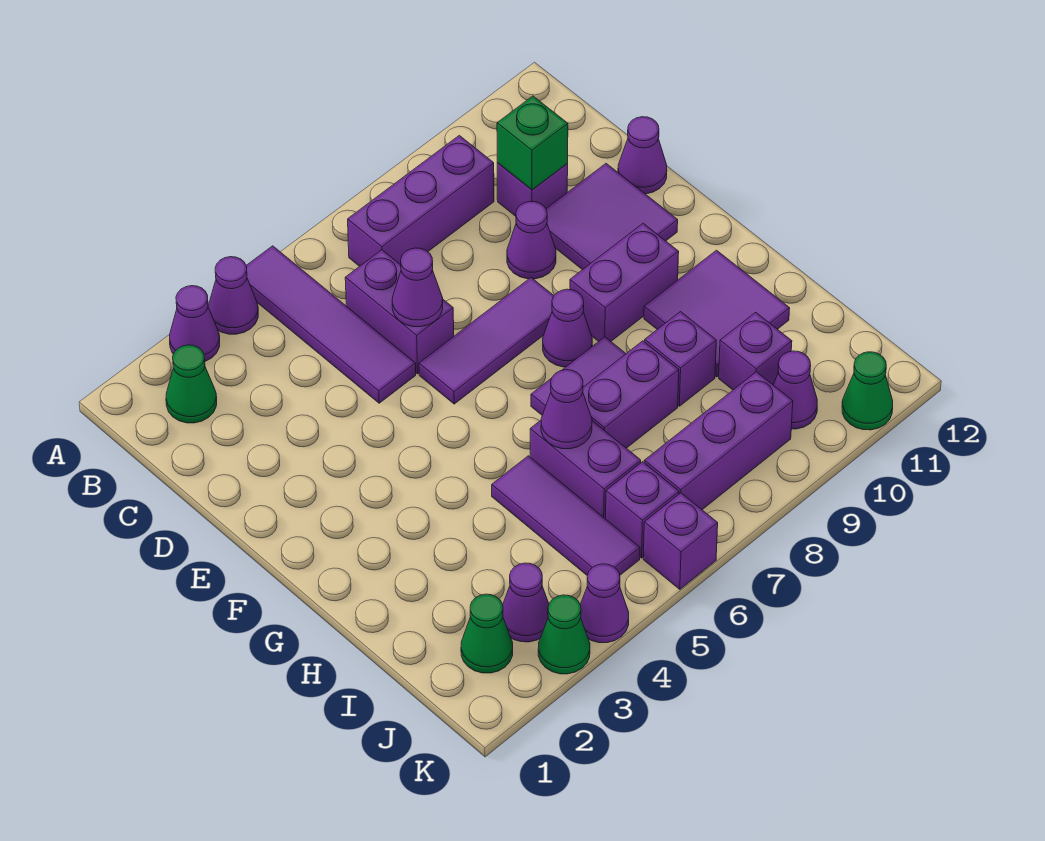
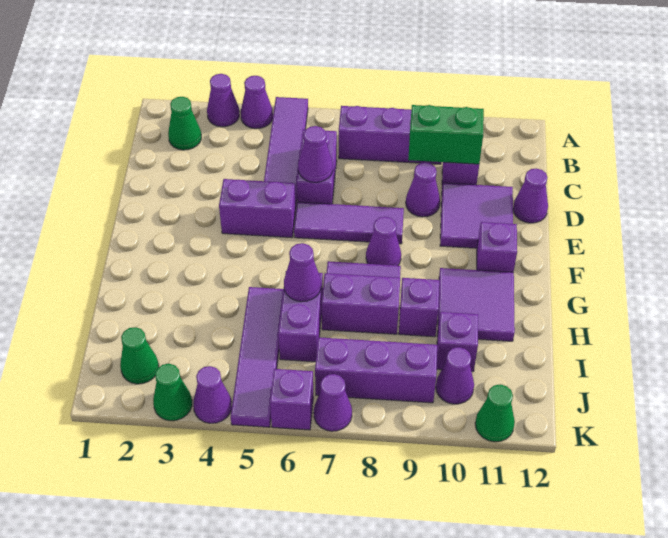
green 1x1 brick [497,96,568,190] -> green 1x2 brick [408,105,484,164]
purple 1x2 brick [570,223,679,341] -> purple 1x2 brick moved to [219,179,296,238]
purple 1x3 tile [492,456,640,575] -> purple 1x4 tile [231,287,284,427]
purple 1x1 cone [503,563,549,642] -> purple 1x1 cone moved to [314,374,352,431]
purple 1x1 brick [606,462,679,558] -> purple 1x1 brick moved to [477,222,517,272]

